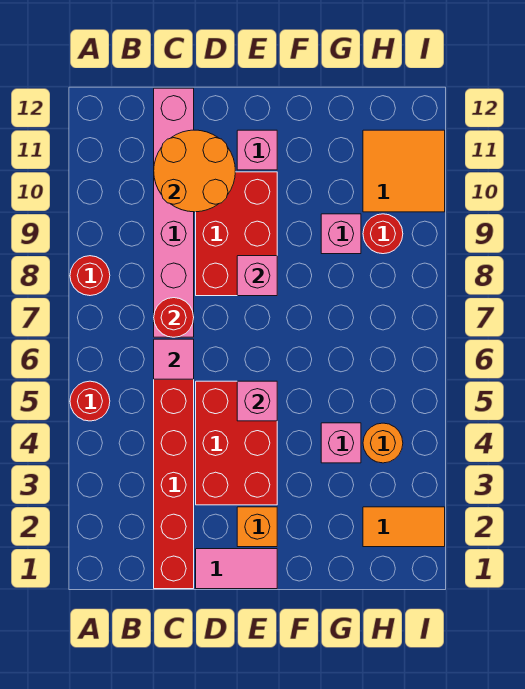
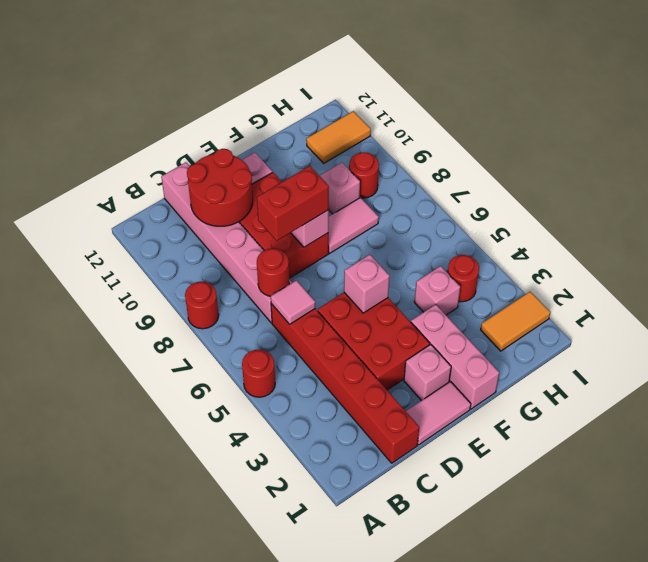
orange 2x2 round brick [154,130,235,212] -> red 2x2 round brick [187,149,253,226]
none -> red 1x2 brick [257,166,329,241]
orange 1x1 brick [237,507,277,547] -> pink 1x1 brick [404,344,451,401]
none -> pink 1x3 brick [411,305,499,409]
none -> pink 1x2 tile [328,198,379,253]
orange 1x1 round brick [363,423,403,463] -> red 1x1 round brick [448,255,479,302]
orange 2x2 tile [363,130,445,212] -> orange 1x2 tile [306,111,371,163]

